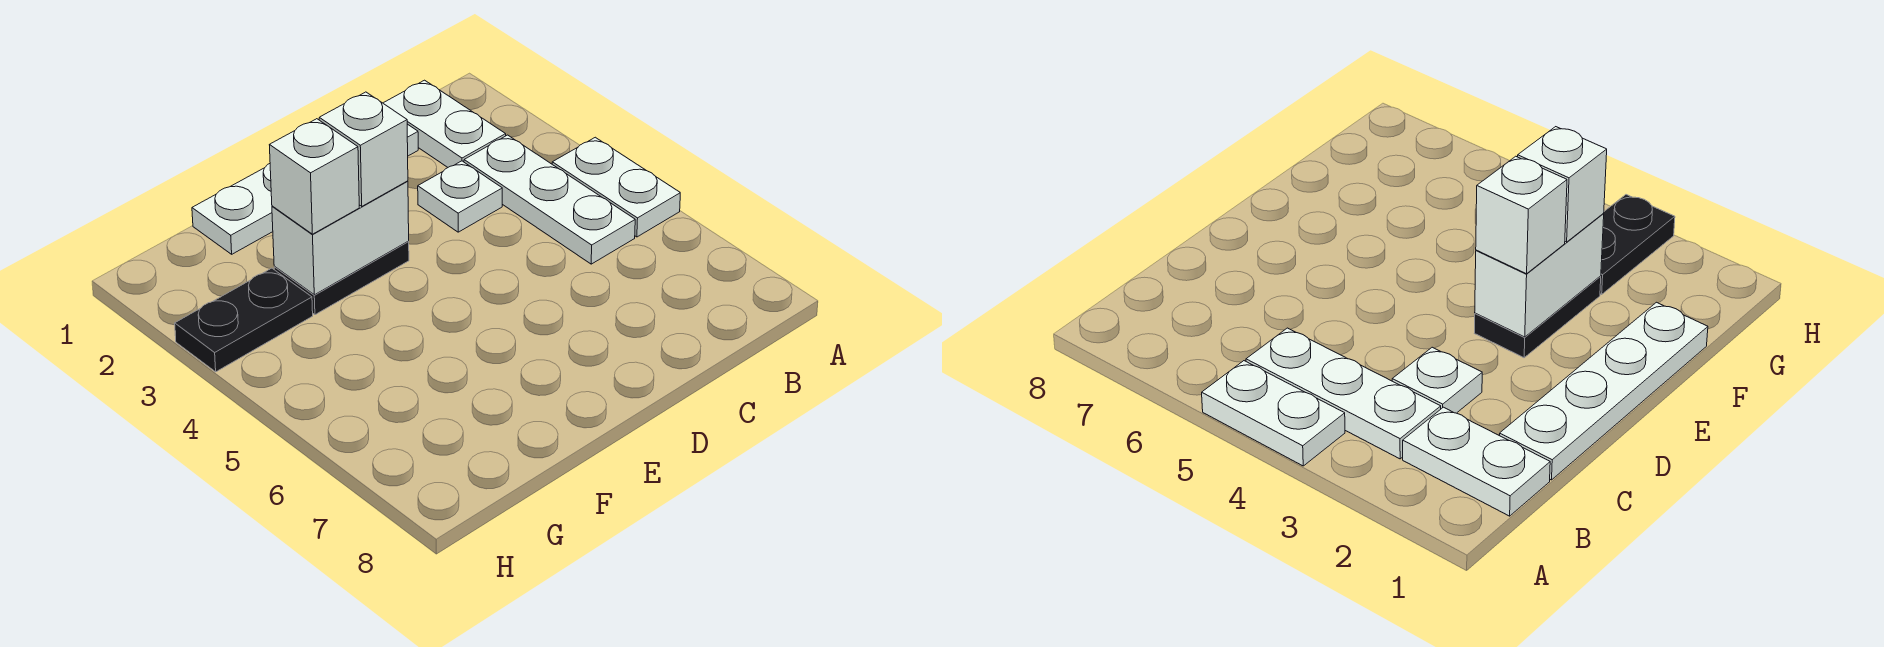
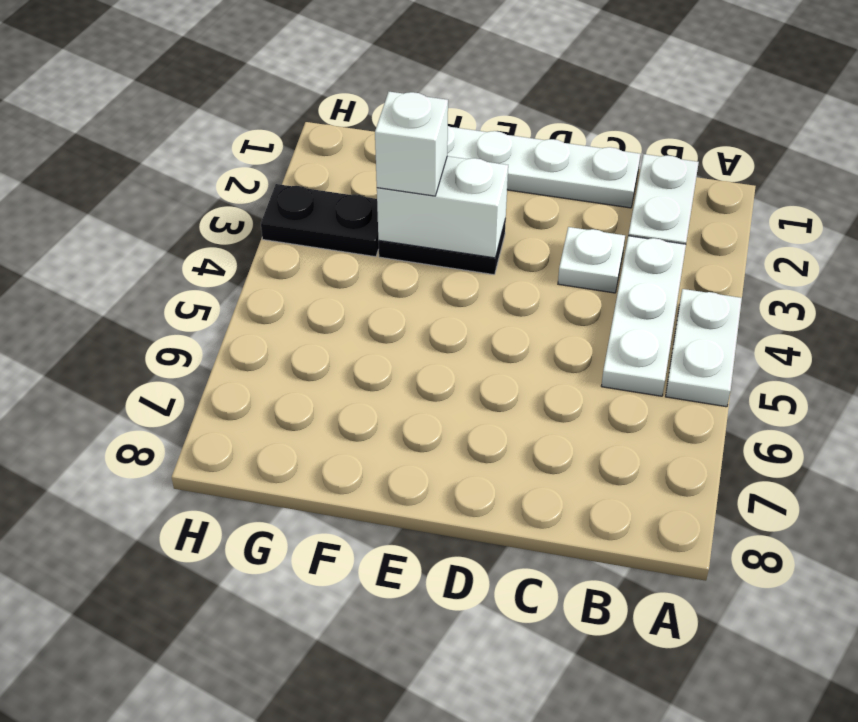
white 1x1 brick [319,92,408,206] -> none

